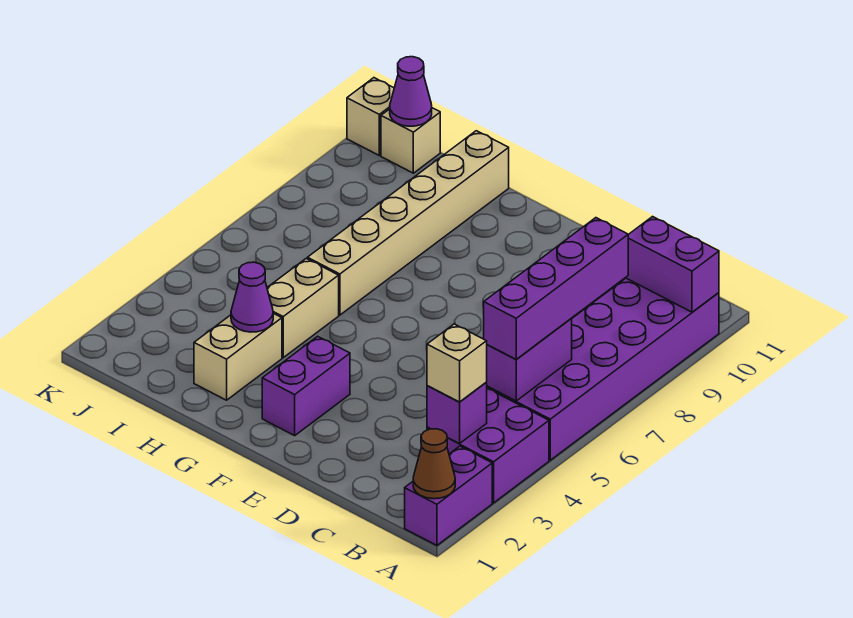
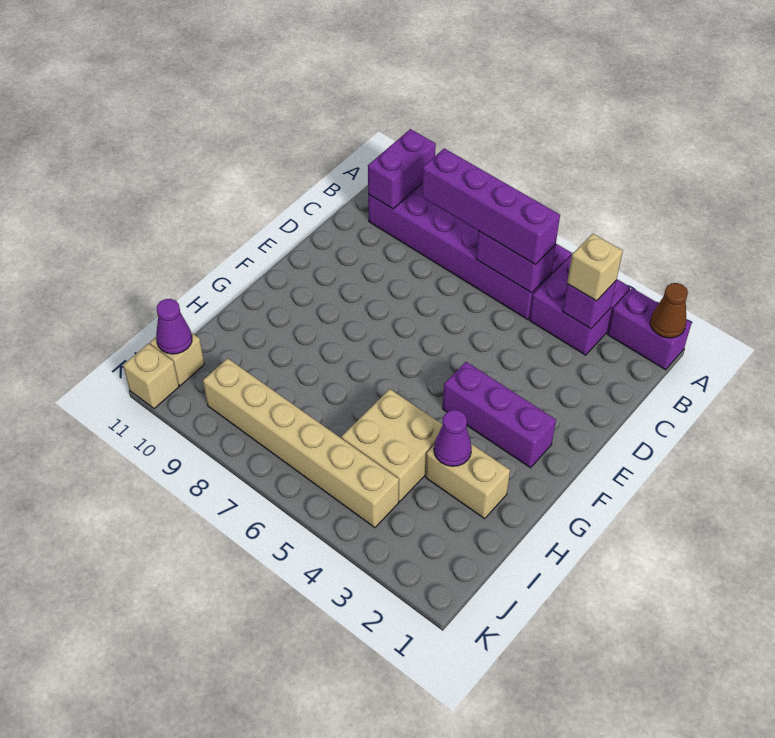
purple 1x2 brick [262,336,350,436] -> purple 1x3 brick [443,362,556,468]
tan 1x2 brick [267,258,339,358] -> tan 2x2 brick [342,389,443,501]
tan 1x6 brick [307,131,509,315] -> tan 1x6 brick moved to [203,358,399,528]

